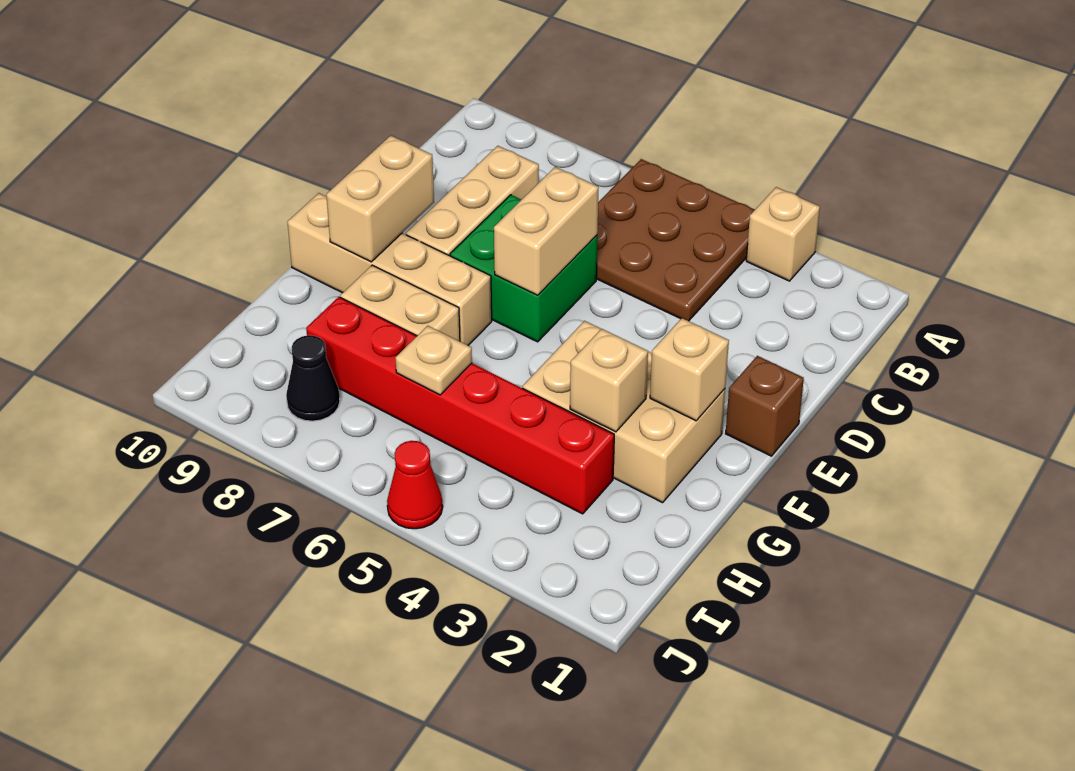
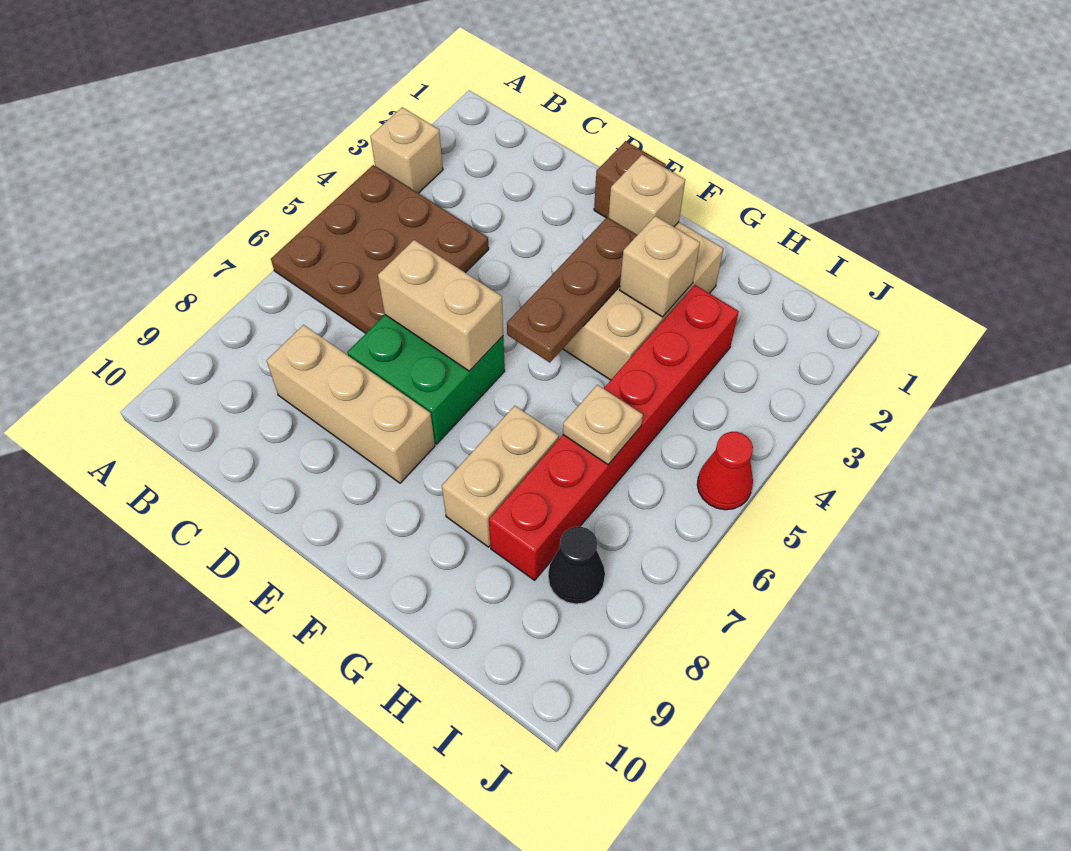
tan 1x2 brick [326,136,434,262] -> none
none -> brown 1x3 plate [507,217,637,363]
tan 1x4 brick [288,193,492,345] -> none

